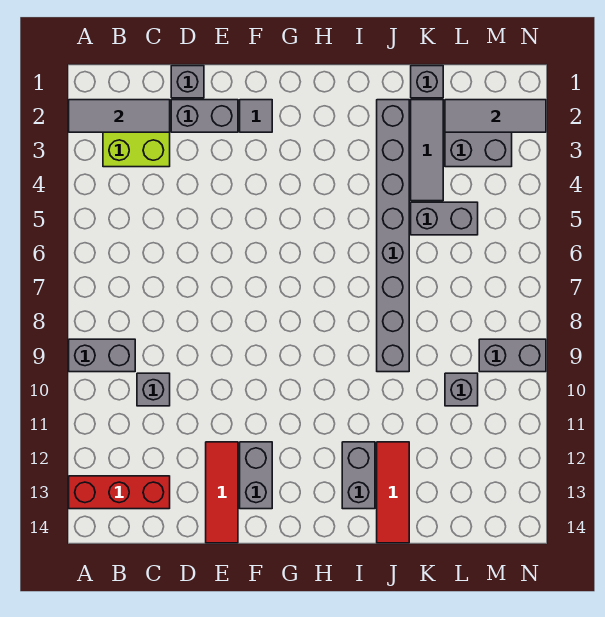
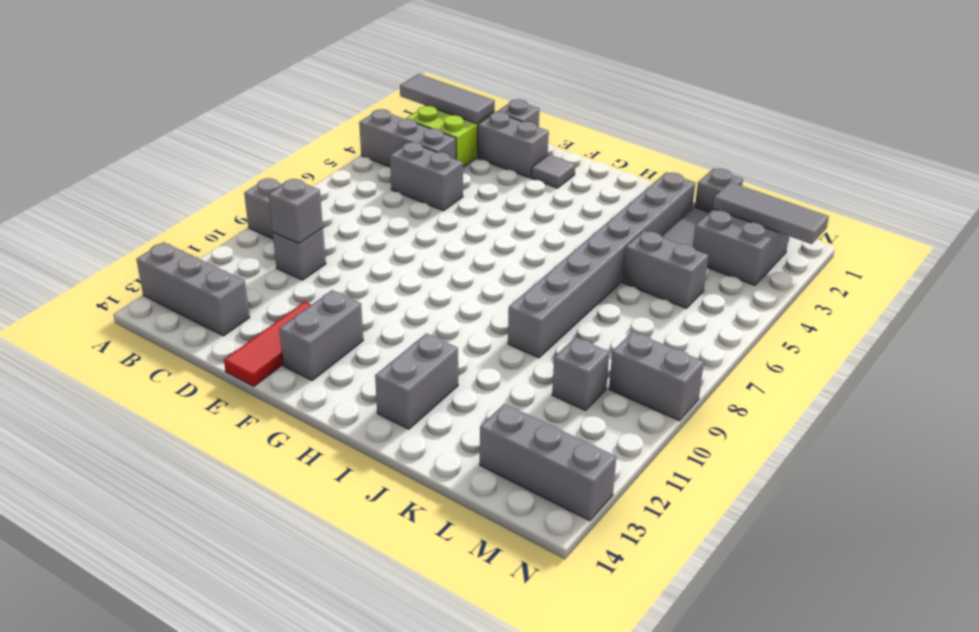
none -> grey 1x3 brick [359,109,456,167]
red 1x3 brick [69,476,170,509] -> grey 1x3 brick [136,242,250,336]
none -> grey 1x2 brick [390,142,463,211]
none -> grey 1x1 brick [268,179,323,243]
red 1x3 tile [377,442,409,543] -> none
none -> grey 1x3 brick [480,404,616,521]

